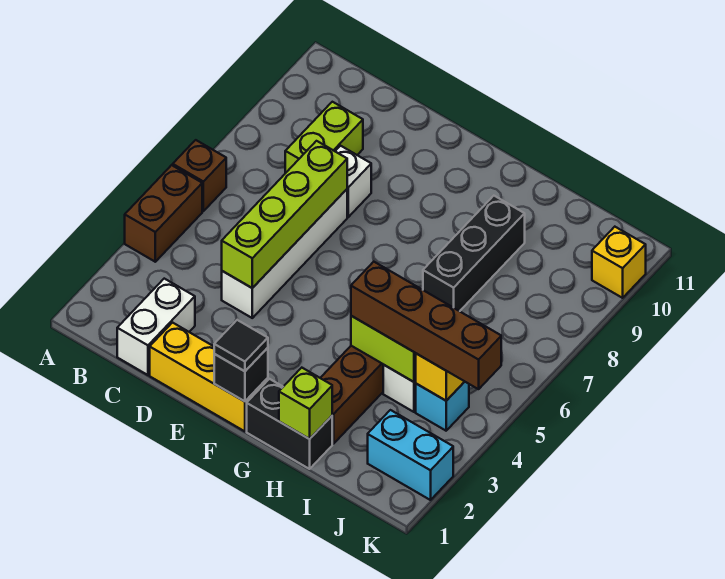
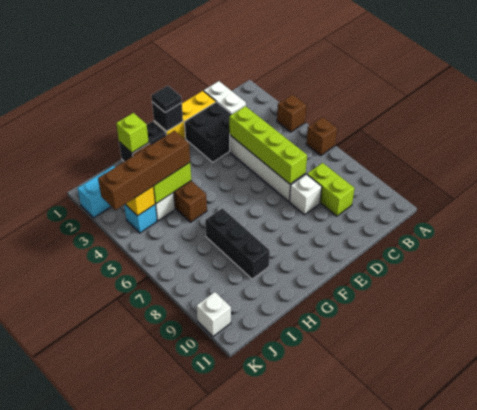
brown 1x2 brick [125,165,202,262] -> brown 1x1 brick [277,94,307,132]
none -> black 2x2 brick [185,102,232,162]
yellow 1x1 brick [592,227,646,298] -> white 1x1 brick [196,292,231,336]

